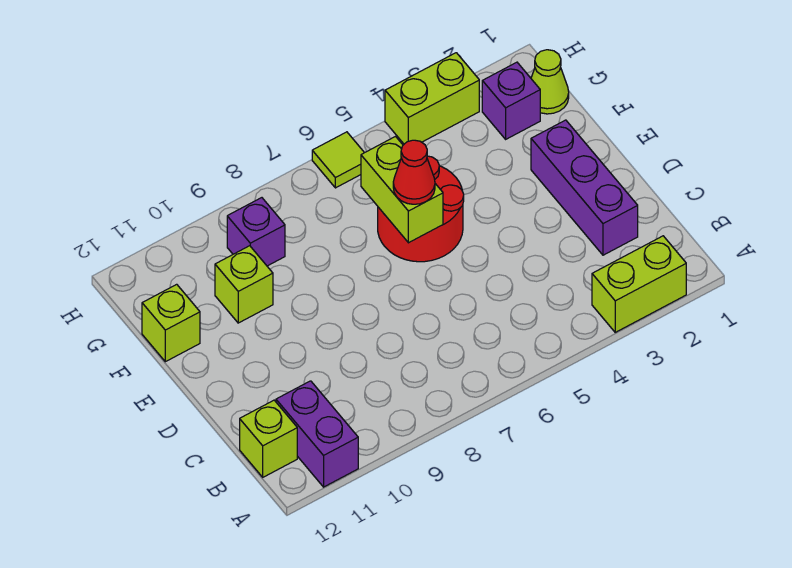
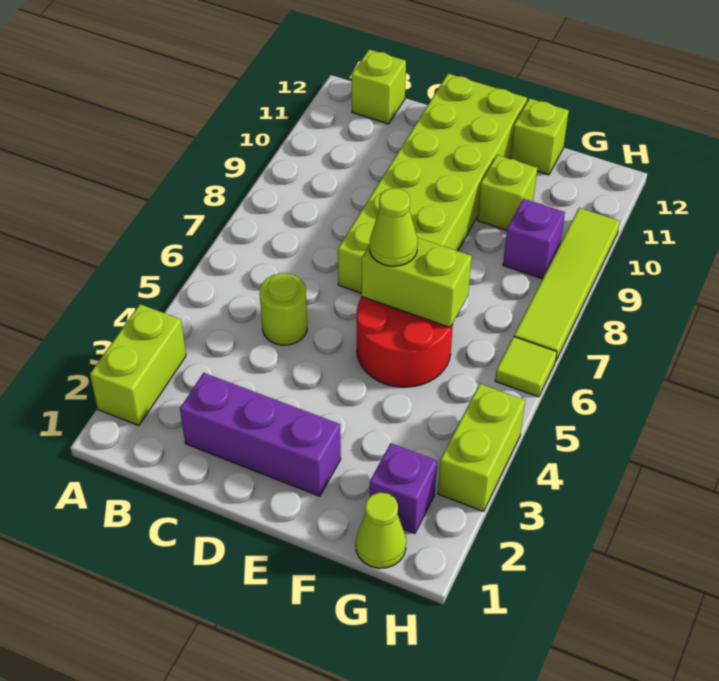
purple 1x2 brick [276,381,358,487] -> none
none -> lime 1x1 round brick [260,273,307,345]
none -> lime 2x6 brick [338,74,527,293]
red 1x1 cone [393,140,435,204] -> lime 1x1 cone [370,188,418,266]
none -> lime 1x4 tile [514,208,620,360]

